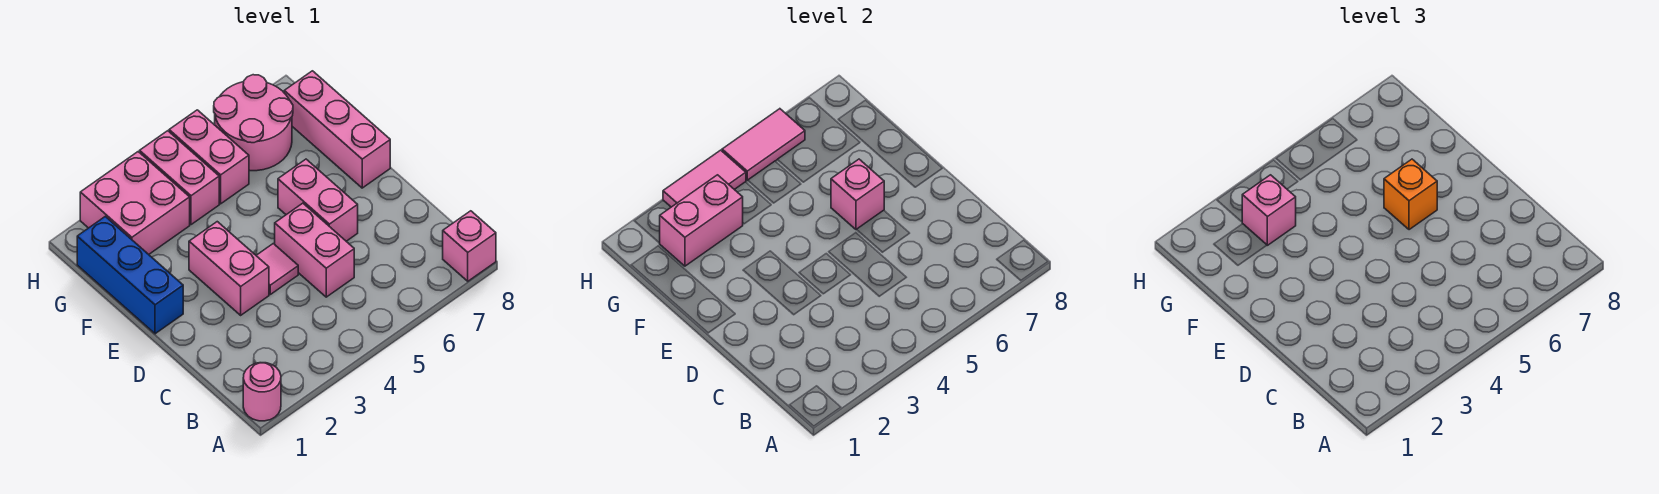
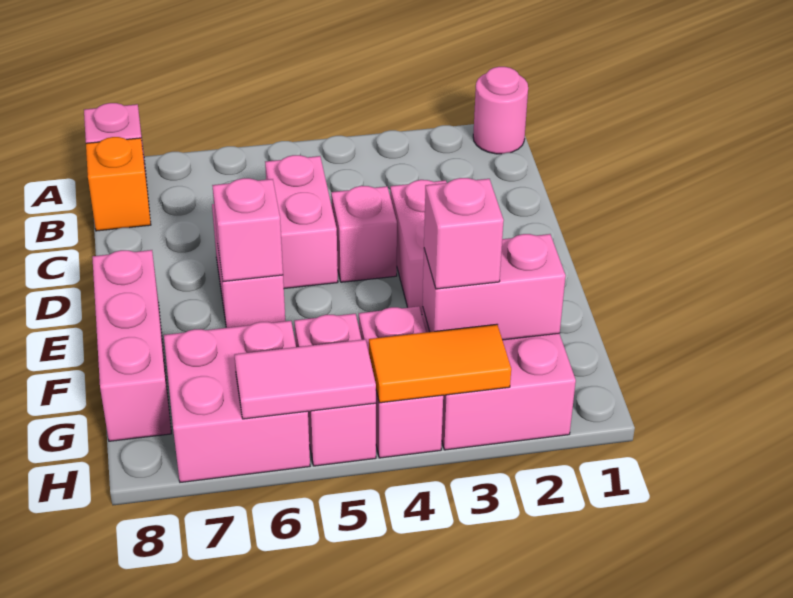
pink 1x1 tile [256,244,298,294] -> pink 1x1 brick [331,186,397,282]
blue 1x3 brick [77,216,183,334] -> none
orange 1x1 brick [1384,159,1437,230] -> orange 1x1 brick moved to [86,137,151,231]
pink 2x2 round brick [214,75,293,171] -> pink 2x2 brick [164,321,310,482]
pink 1x2 tile [663,150,746,207] -> orange 1x2 tile [369,324,511,403]

